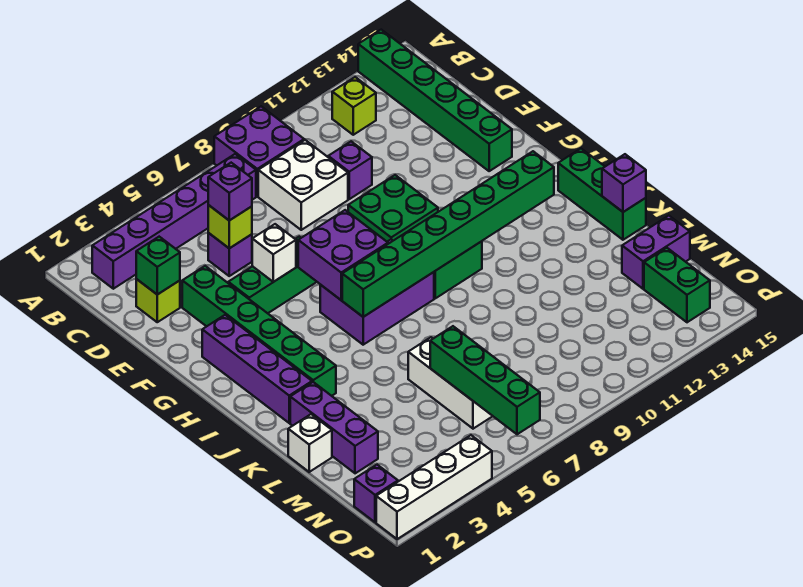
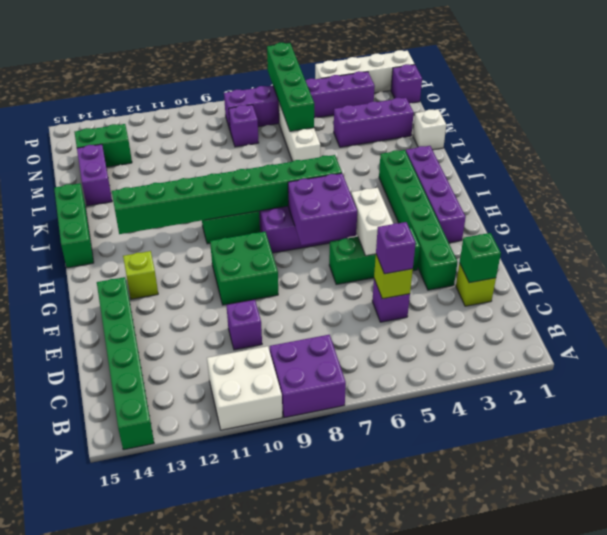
purple 1x6 brick [92,154,256,289] -> purple 1x6 brick moved to [224,71,375,129]
lime 1x1 brick [332,77,376,135] -> lime 1x1 brick moved to [123,251,158,299]
white 2x2 brick [258,140,348,230] -> white 2x2 brick moved to [207,346,283,430]
white 1x1 brick [252,224,296,282] -> white 1x2 brick [351,188,393,256]
purple 1x3 brick [290,382,378,473] -> purple 1x3 brick turned to [334,98,414,147]
purple 1x1 brick [602,154,646,212] -> purple 1x1 brick moved to [229,105,259,147]
purple 1x2 brick [622,216,690,289] -> purple 1x2 brick turned to [77,144,112,206]
green 1x2 brick [644,248,710,322] -> green 1x2 brick turned to [74,124,132,167]

